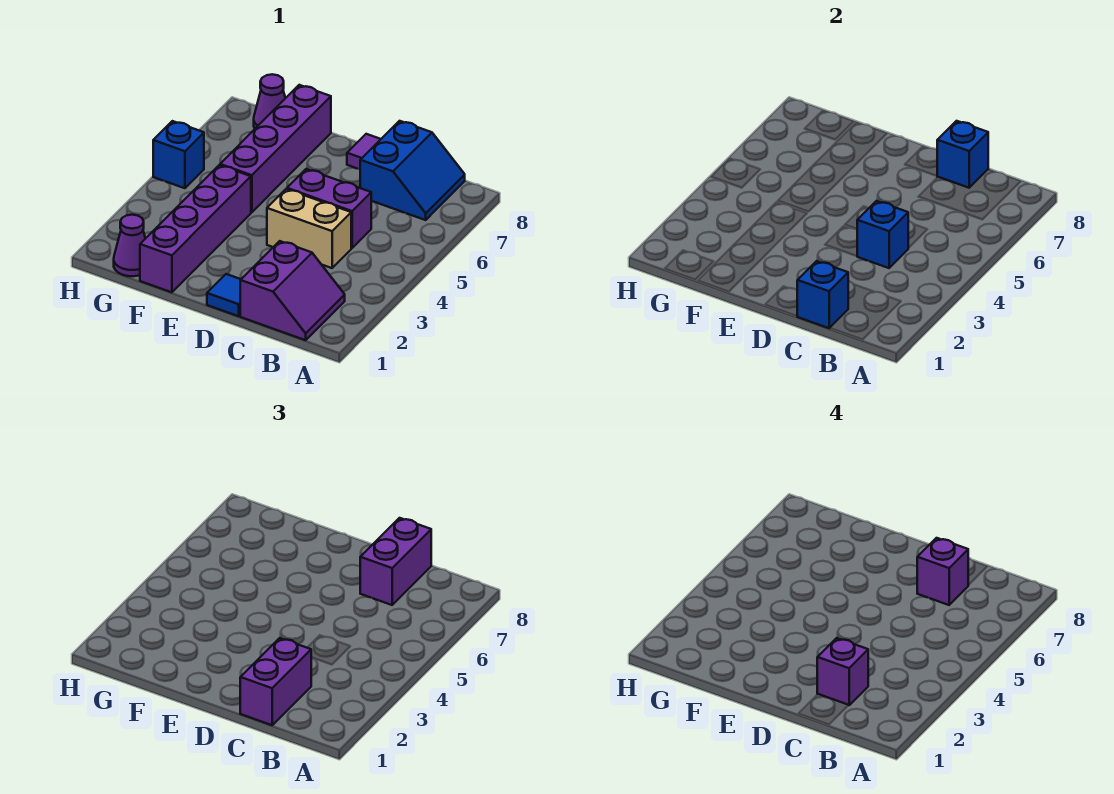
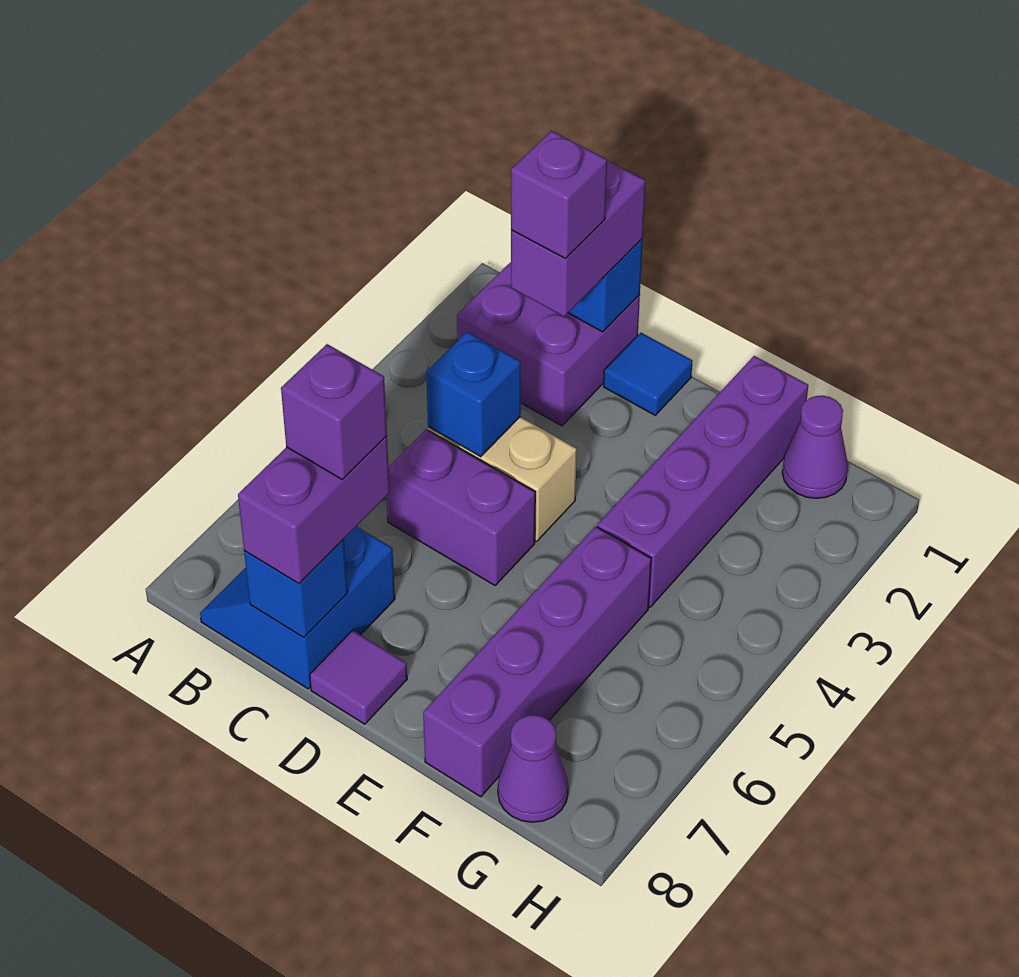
purple 2x2 slope [240,241,345,340] -> purple 2x2 brick [457,262,640,426]
blue 1x1 brick [153,121,204,188] -> none

